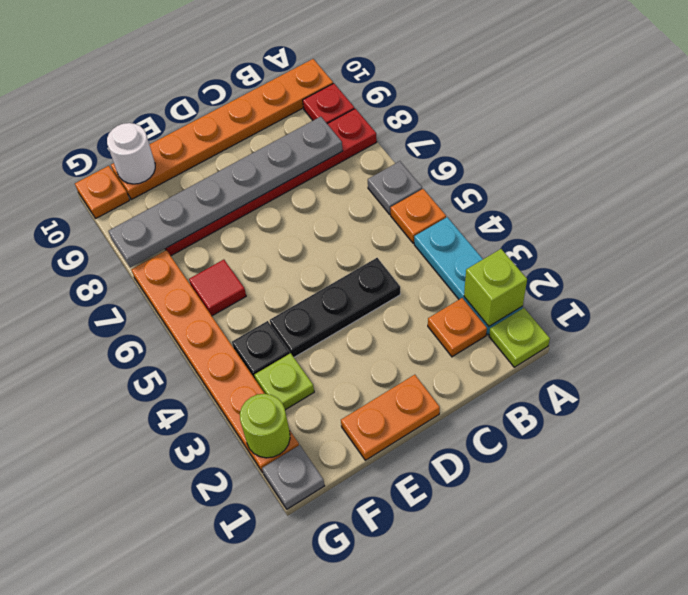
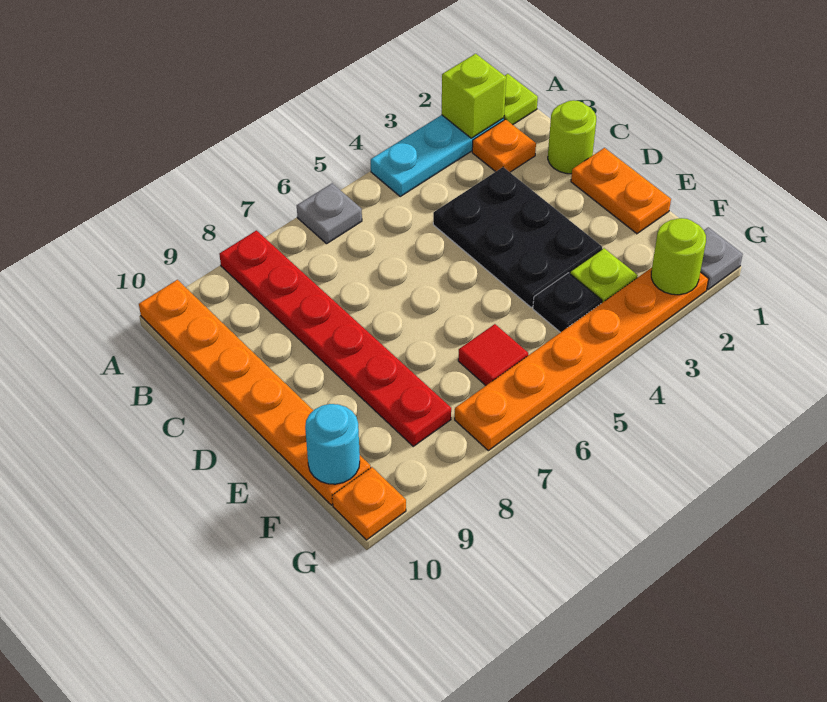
orange 1x1 plate [391,189,446,243] -> none
red 1x1 plate [303,83,354,123] -> none
grey 1x6 plate [109,117,343,268] -> none
none -> lime 1x1 round brick [548,100,596,174]
black 1x3 plate [270,258,400,357] -> black 2x3 plate [433,167,602,307]
white 1x1 round brick [107,123,155,184] -> cyan 1x1 round brick [305,404,360,484]

